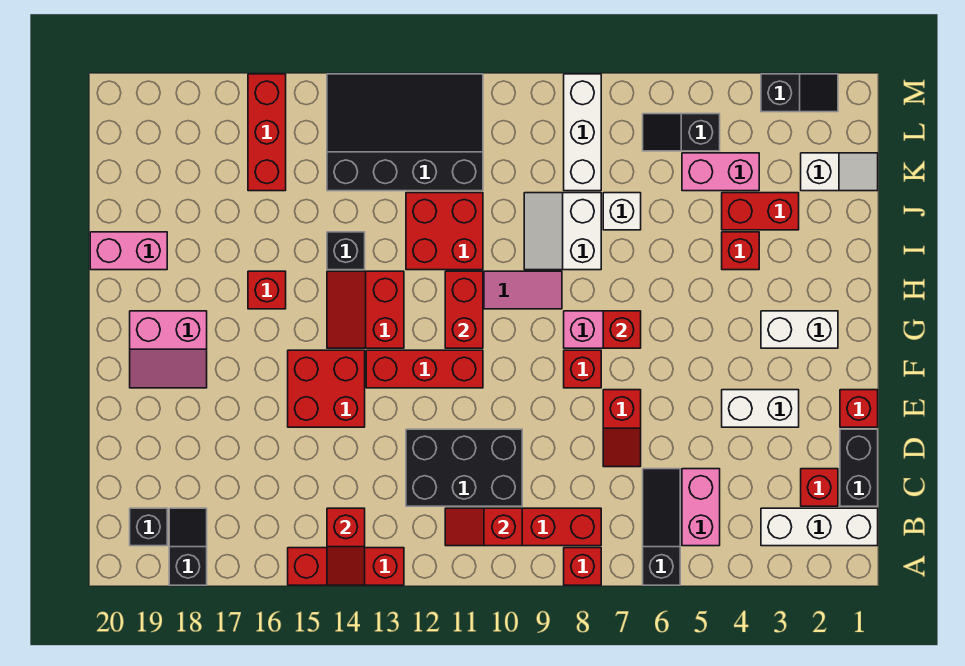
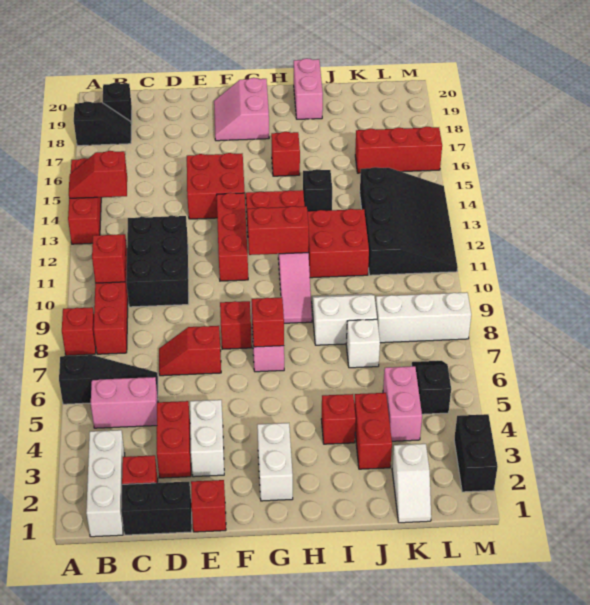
none -> red 1x2 brick [157,401,191,478]
black 1x2 slope [761,74,838,112] -> black 1x2 brick [454,414,498,492]

